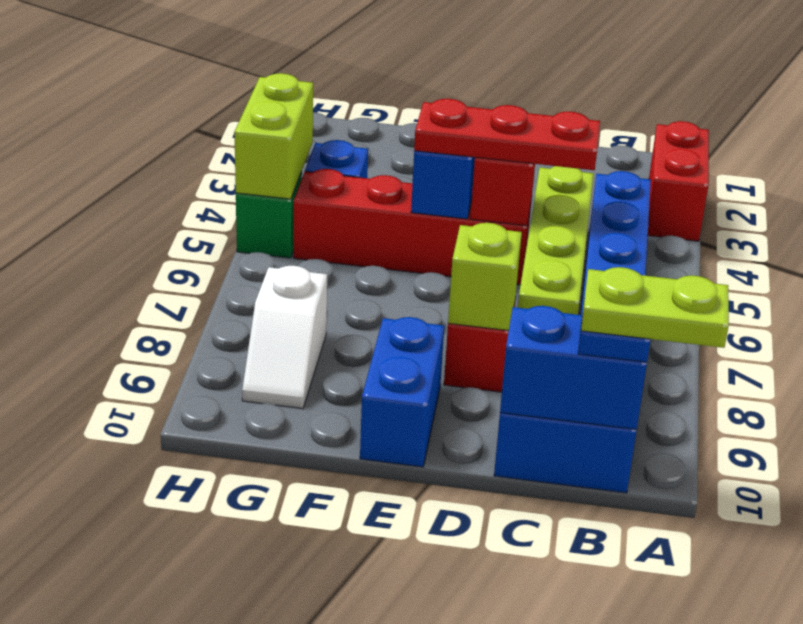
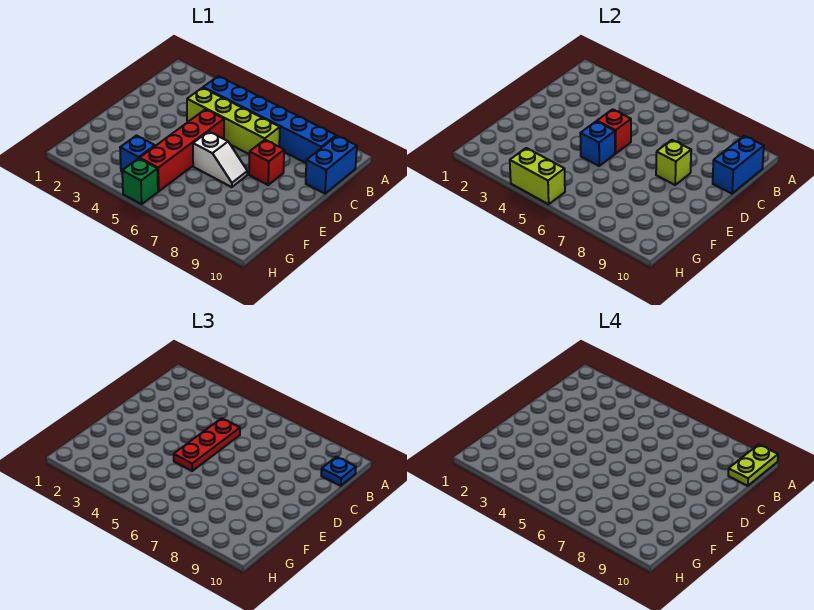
red 1x2 brick [648,121,709,241] -> none
blue 1x2 brick [360,317,444,467] -> none
white 1x2 slope [242,266,327,408] -> white 1x2 slope moved to [193,132,247,187]

